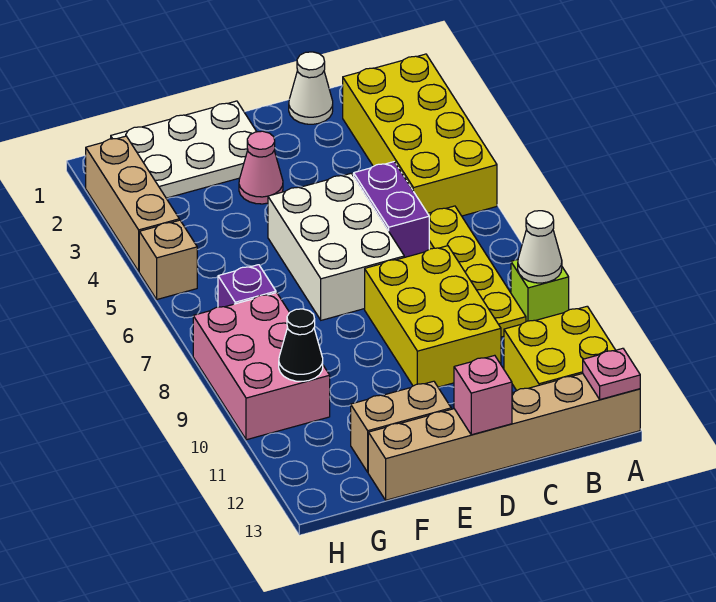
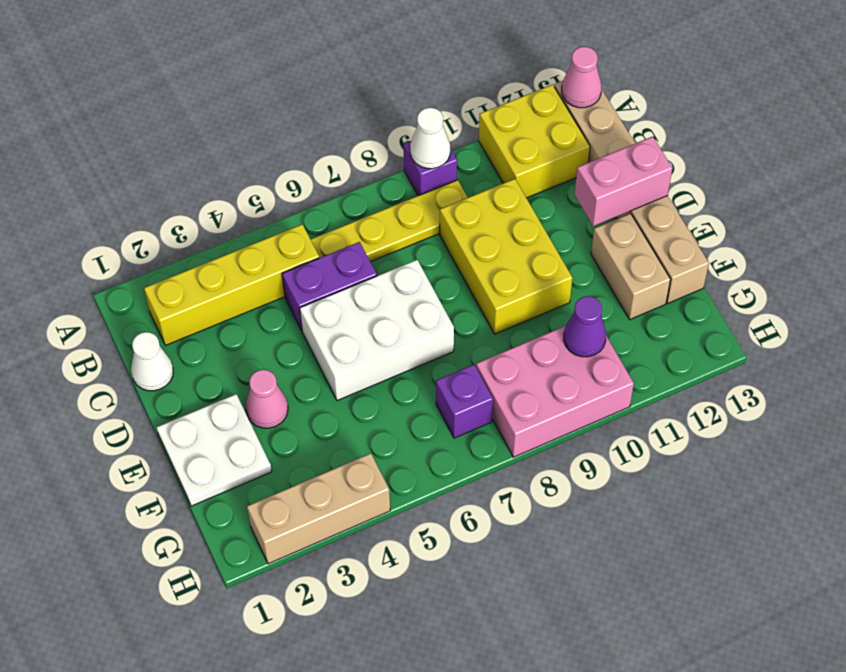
yellow 2x4 brick [343,54,497,216] -> yellow 1x4 brick [144,224,319,345]
lime 1x1 brick [511,260,569,322] -> purple 1x1 brick [404,141,457,196]
pink 1x1 plate [583,348,640,399] -> pink 1x1 cone [562,47,602,108]
yellow 2x3 brick [365,246,501,387] -> yellow 2x3 brick turned to [440,179,572,334]
pink 1x1 brick [454,355,512,435] -> pink 1x2 brick [574,137,672,226]
white 2x3 plate [111,101,257,198] -> white 2x2 plate [156,394,272,506]
black 1x1 cone [279,309,323,381] -> purple 1x1 cone [564,296,606,357]
tan 1x1 brick [139,220,197,299] -> none

